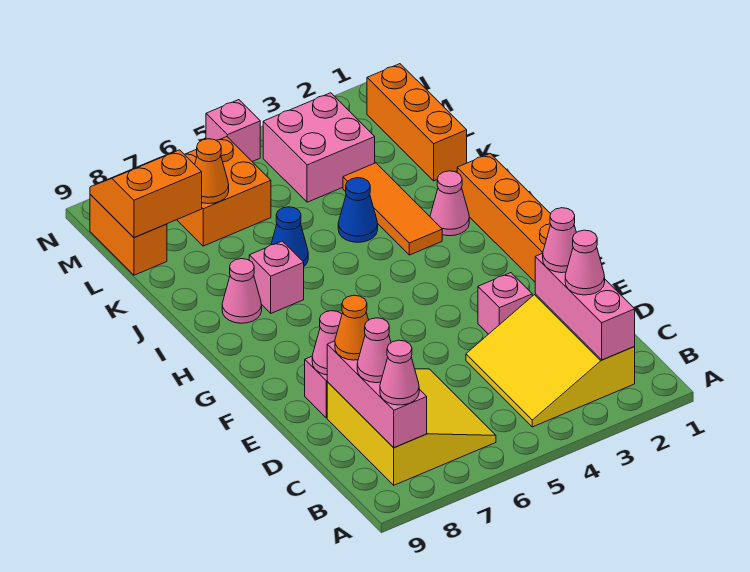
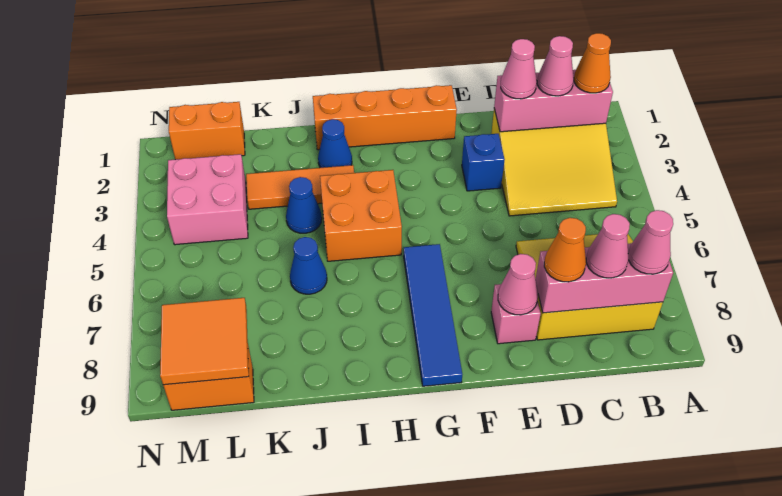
pink 1x1 brick [478,273,532,334] -> blue 1x1 brick [462,134,505,191]
none -> blue 1x4 tile [404,244,462,386]
pink 1x1 cone [430,171,469,236] -> blue 1x1 cone [318,119,352,168]
pink 1x1 brick [249,241,304,313] -> none
pink 1x1 cone [222,259,262,323] -> none
orange 1x3 brick [367,64,467,181] -> orange 1x2 brick [169,102,245,160]
orange 2x2 brick [177,137,271,246] -> orange 2x2 brick moved to [320,170,402,261]
orange 1x1 cone [195,139,229,204] -> orange 1x1 cone moved to [574,33,611,93]
orange 2x2 slope [90,150,202,237] -> orange 2x2 tile [160,298,249,385]
pink 1x1 brick [206,100,260,162] -> none

